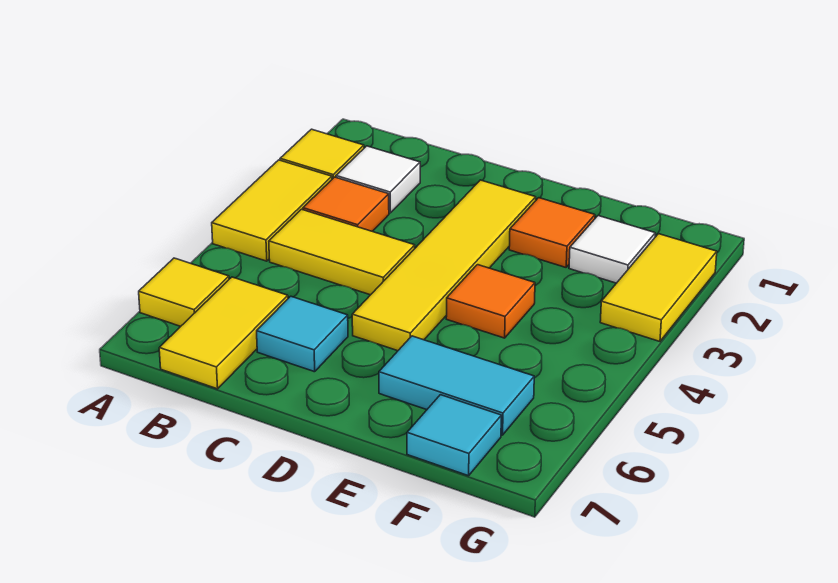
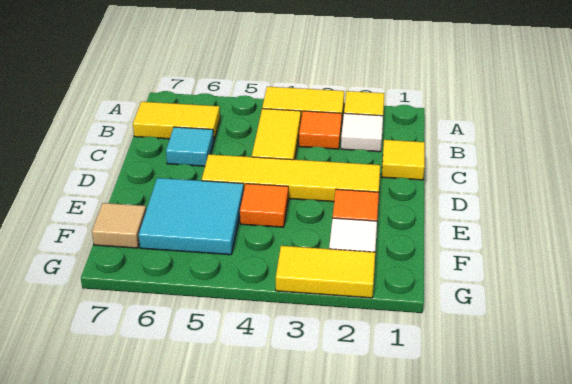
yellow 1x1 tile [139,258,229,326] -> yellow 1x1 tile moved to [382,140,425,180]
cyan 1x2 tile [379,336,534,435] -> cyan 2x2 tile [139,178,244,255]
cyan 1x1 tile [407,395,501,476] -> tan 1x1 tile [92,203,146,248]

